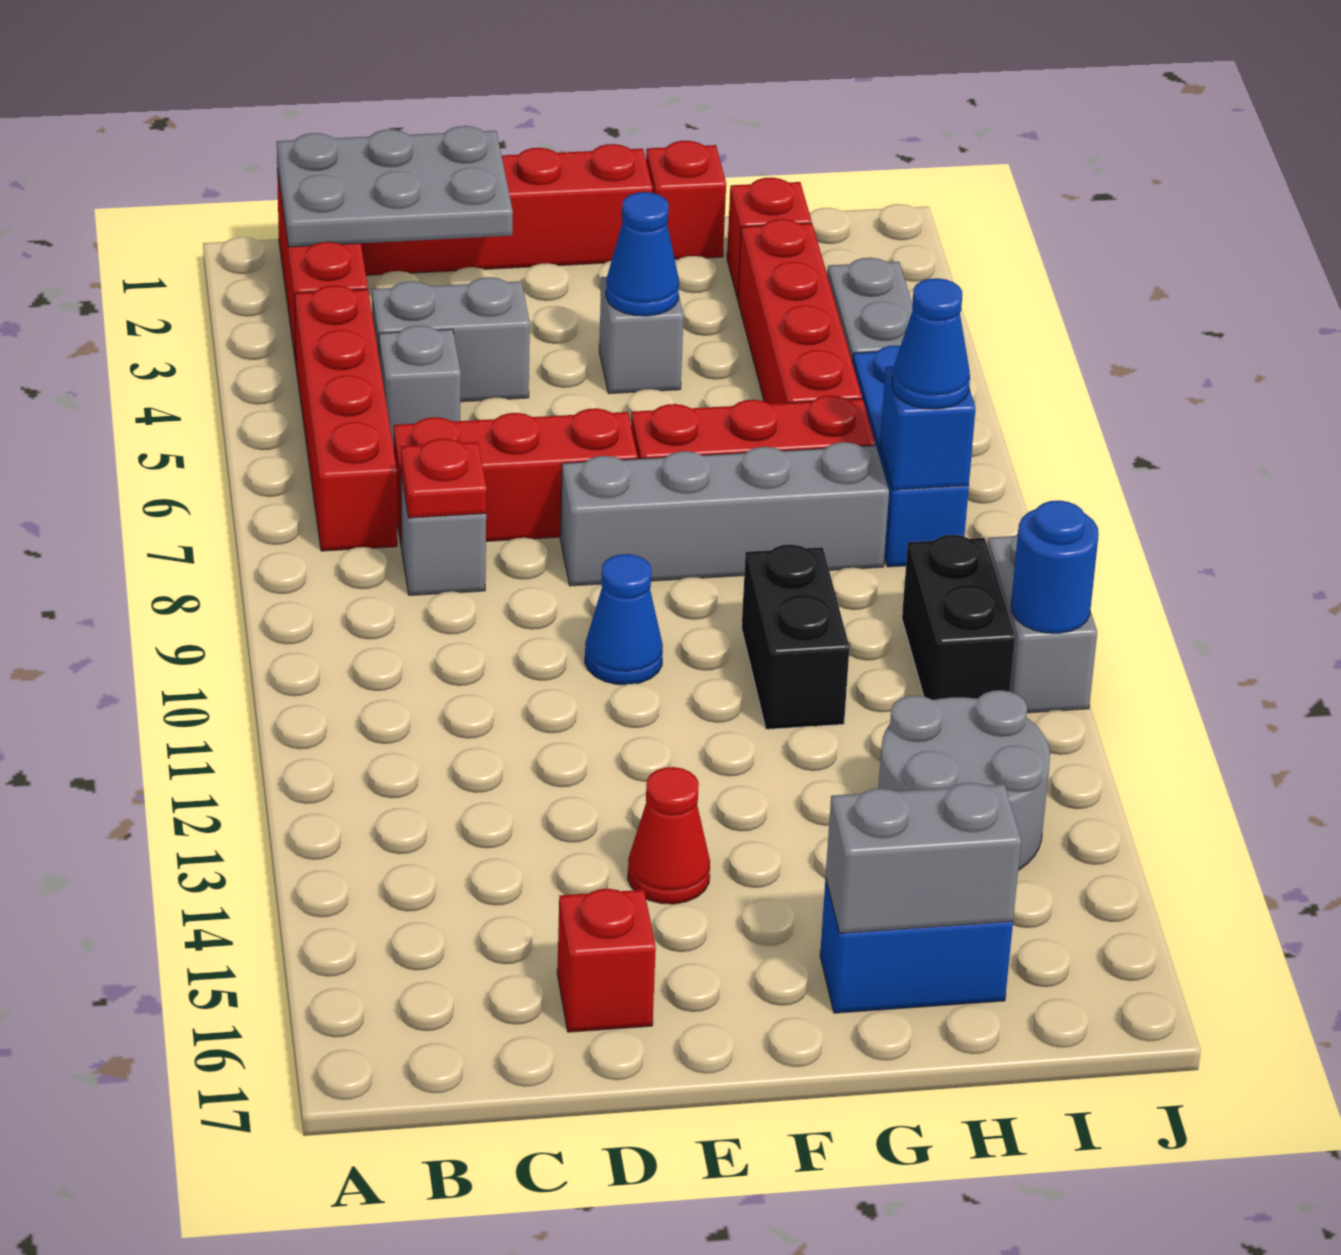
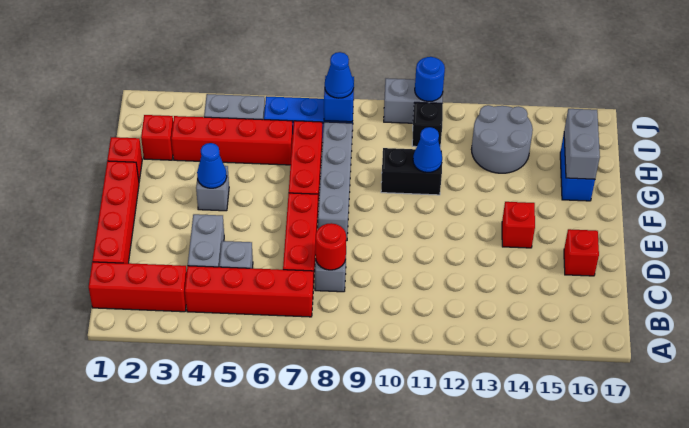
grey 2x3 plate [277,126,513,247] -> none
red 1x1 plate [401,439,487,518] -> red 1x1 round brick [315,223,346,270]
blue 1x1 cone [585,554,663,685] -> blue 1x1 cone moved to [413,127,442,172]
red 1x1 cone [628,767,710,904] -> red 1x1 brick [502,202,535,248]
black 1x2 brick [902,535,1015,700] -> black 1x1 brick [412,102,443,147]

